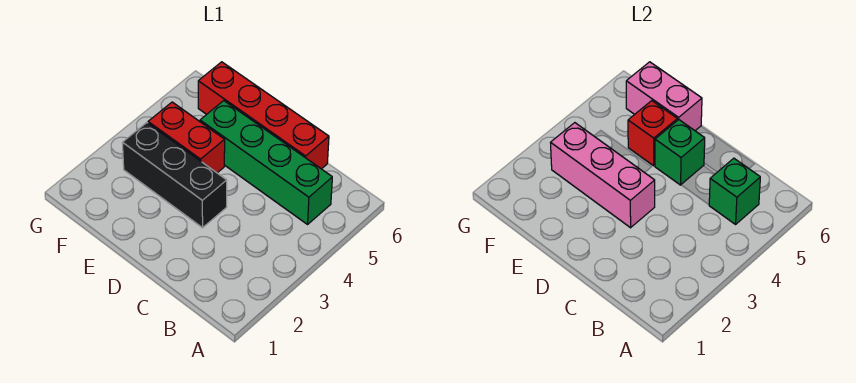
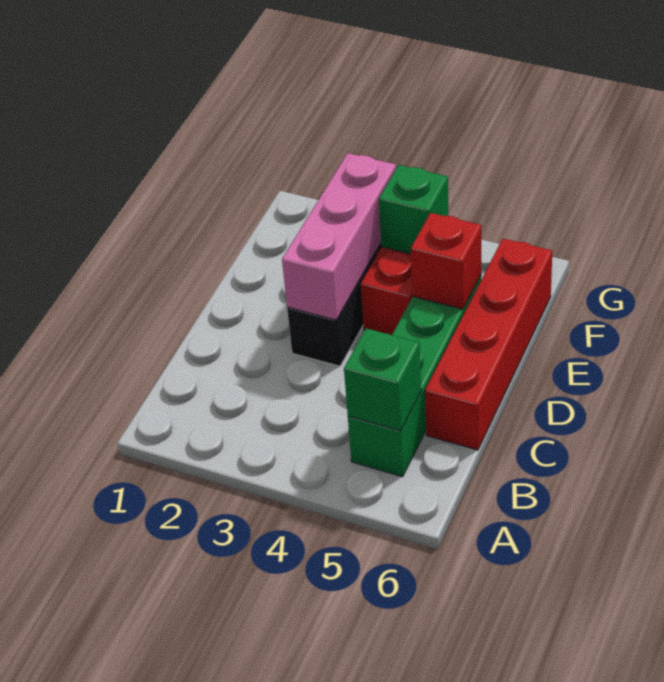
green 1x1 brick [655,120,705,185] -> green 1x1 brick moved to [379,165,448,254]
pink 1x2 brick [626,62,702,131] -> none

